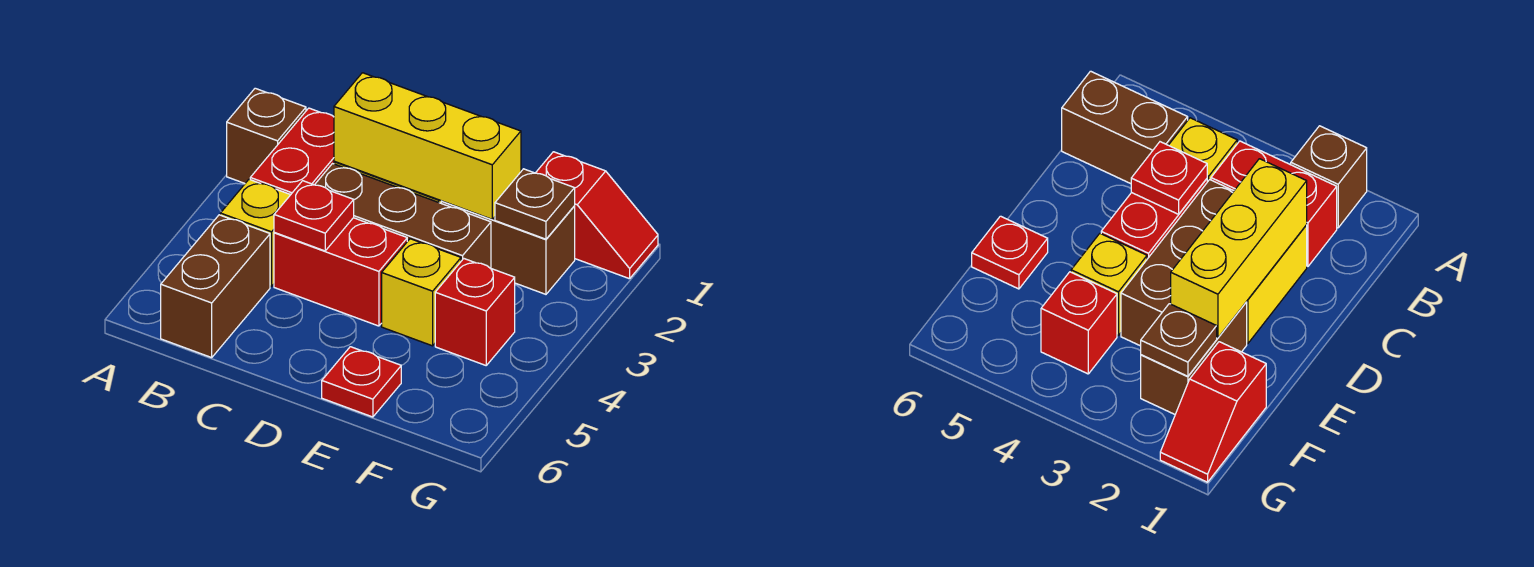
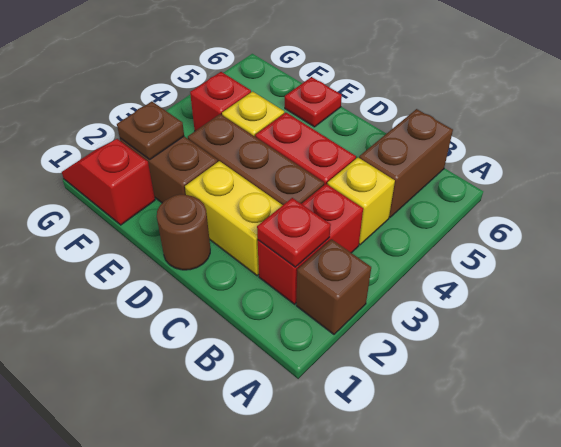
yellow 1x3 brick [334,73,521,219] -> none
red 1x1 plate [274,181,354,251] -> red 1x1 plate moved to [257,198,331,267]
none -> brown 1x1 round brick [157,194,210,270]

